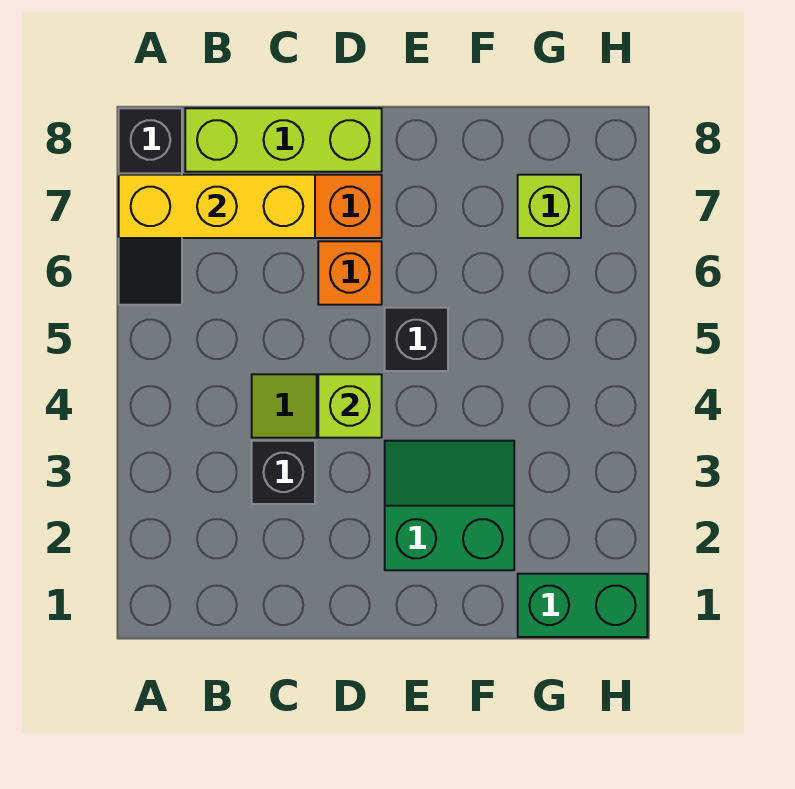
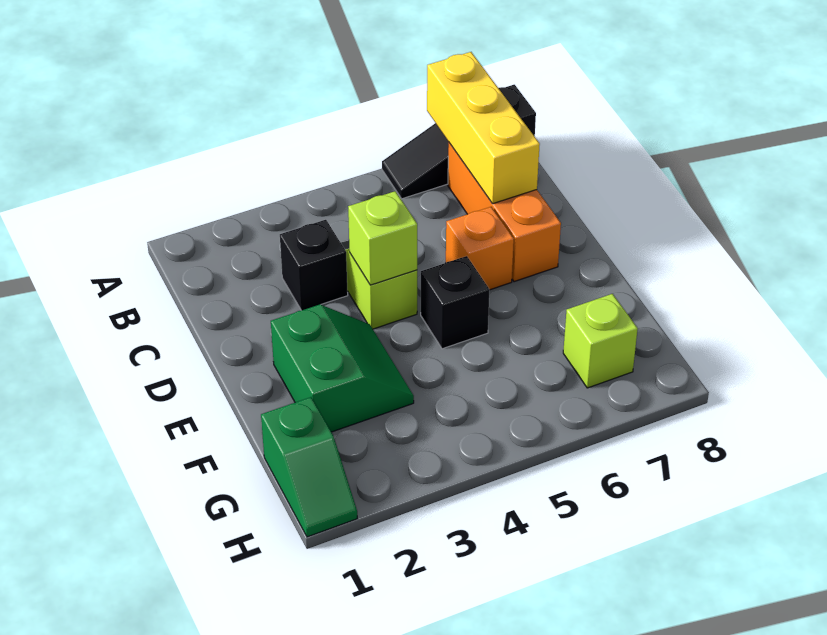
lime 1x3 brick [185,108,382,172] -> none
green 1x2 brick [518,574,647,637] -> green 1x2 slope [261,397,357,537]

